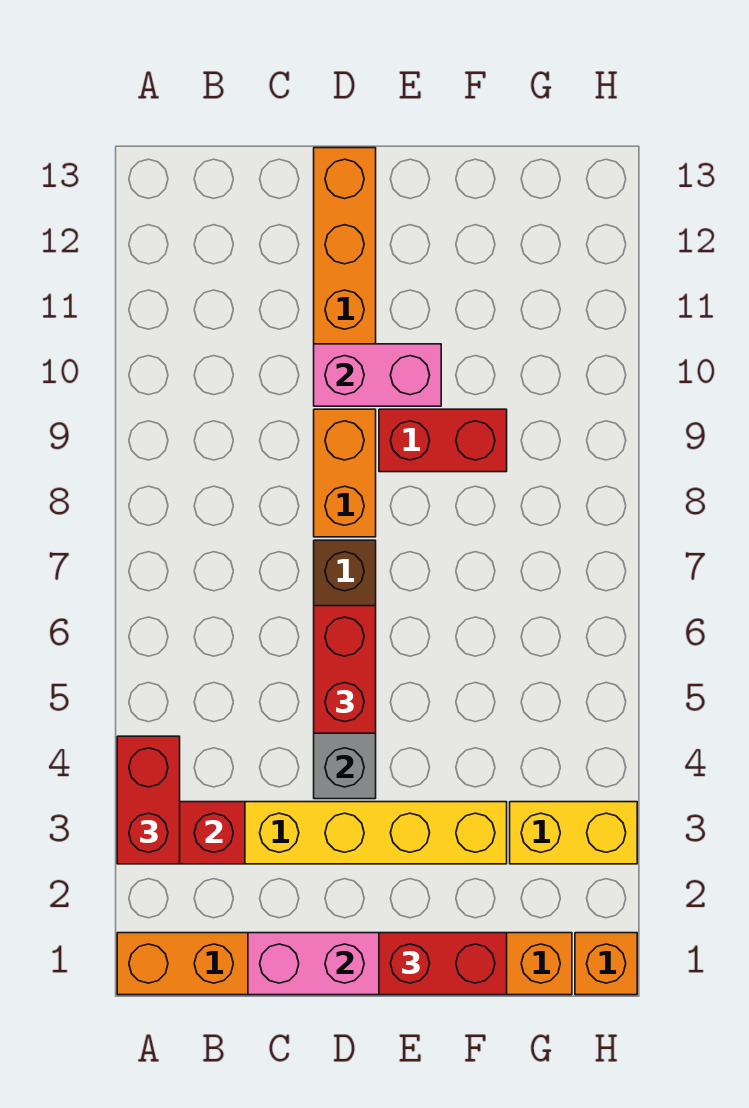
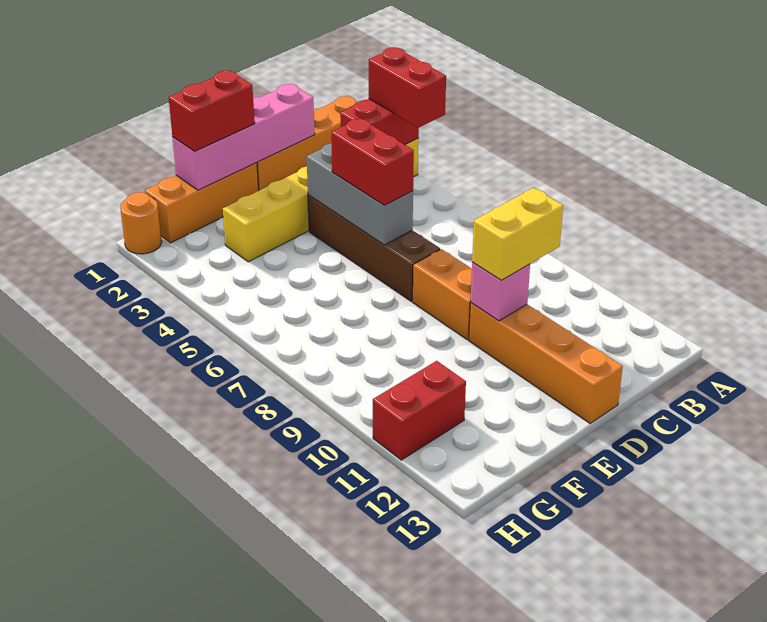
pink 1x2 brick [314,344,441,406] -> pink 1x1 brick [471,262,530,321]
red 1x2 brick [379,409,507,472] -> red 1x2 brick moved to [373,361,466,460]
yellow 1x2 brick [510,802,637,864] -> yellow 1x2 brick moved to [472,188,563,280]
orange 1x1 brick [575,933,637,995] -> orange 1x1 round brick [120,192,162,254]

